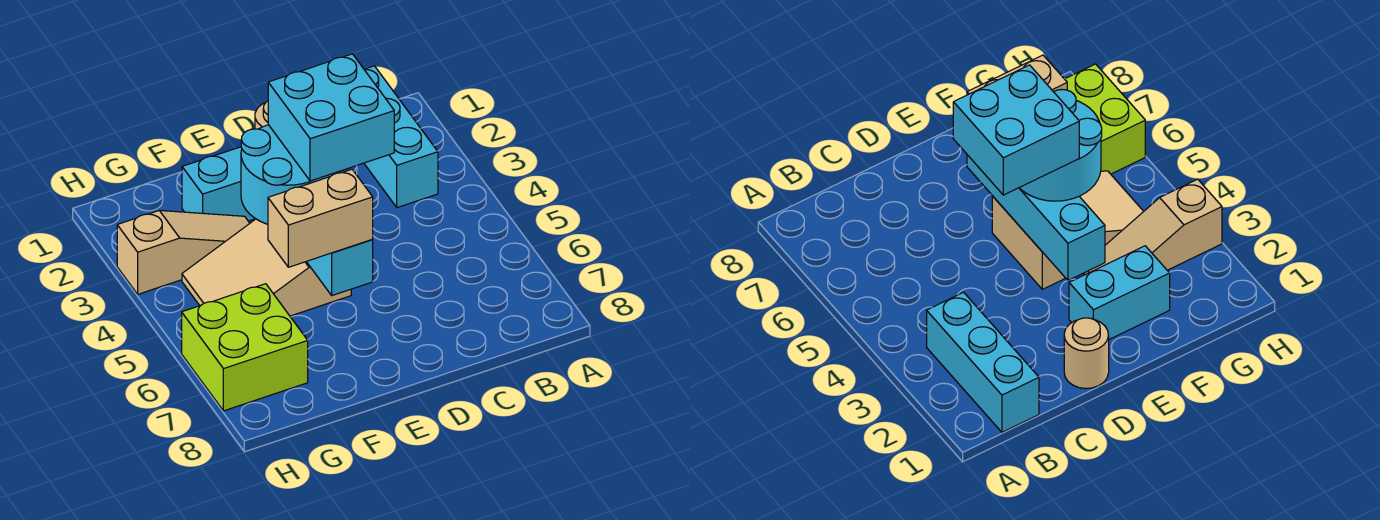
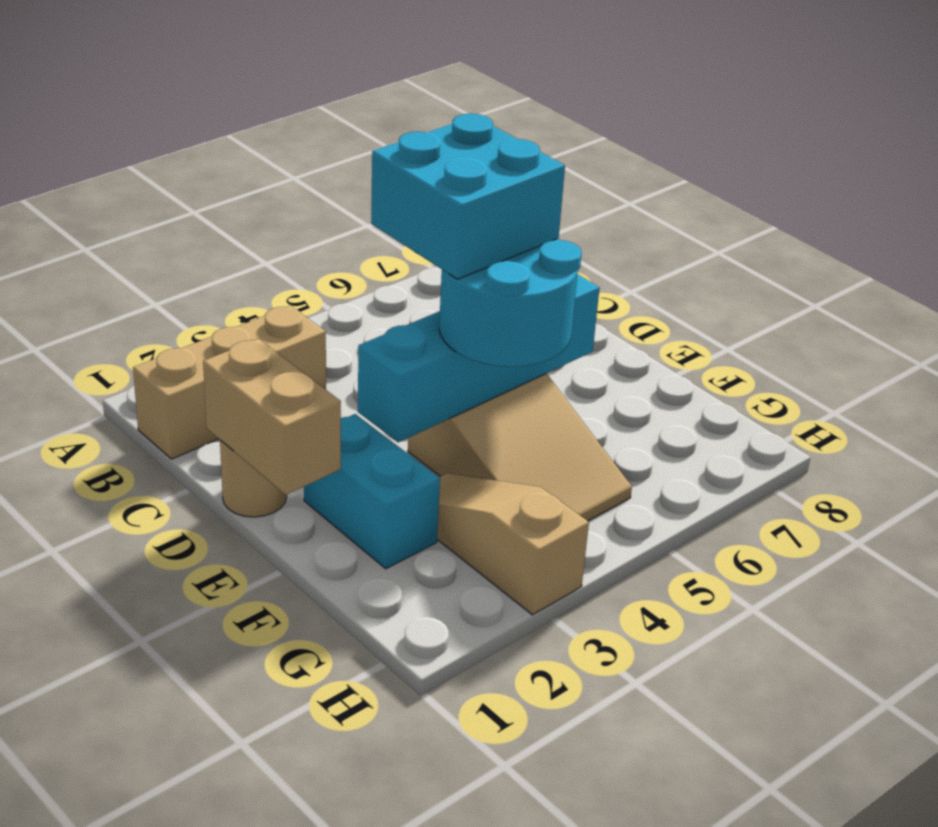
cyan 1x3 brick [364,66,438,208] -> tan 1x3 brick [133,306,326,459]
tan 1x2 brick [268,169,373,267] -> tan 1x2 brick moved to [203,339,341,495]
lime 2x2 brick [182,284,308,411] -> none

